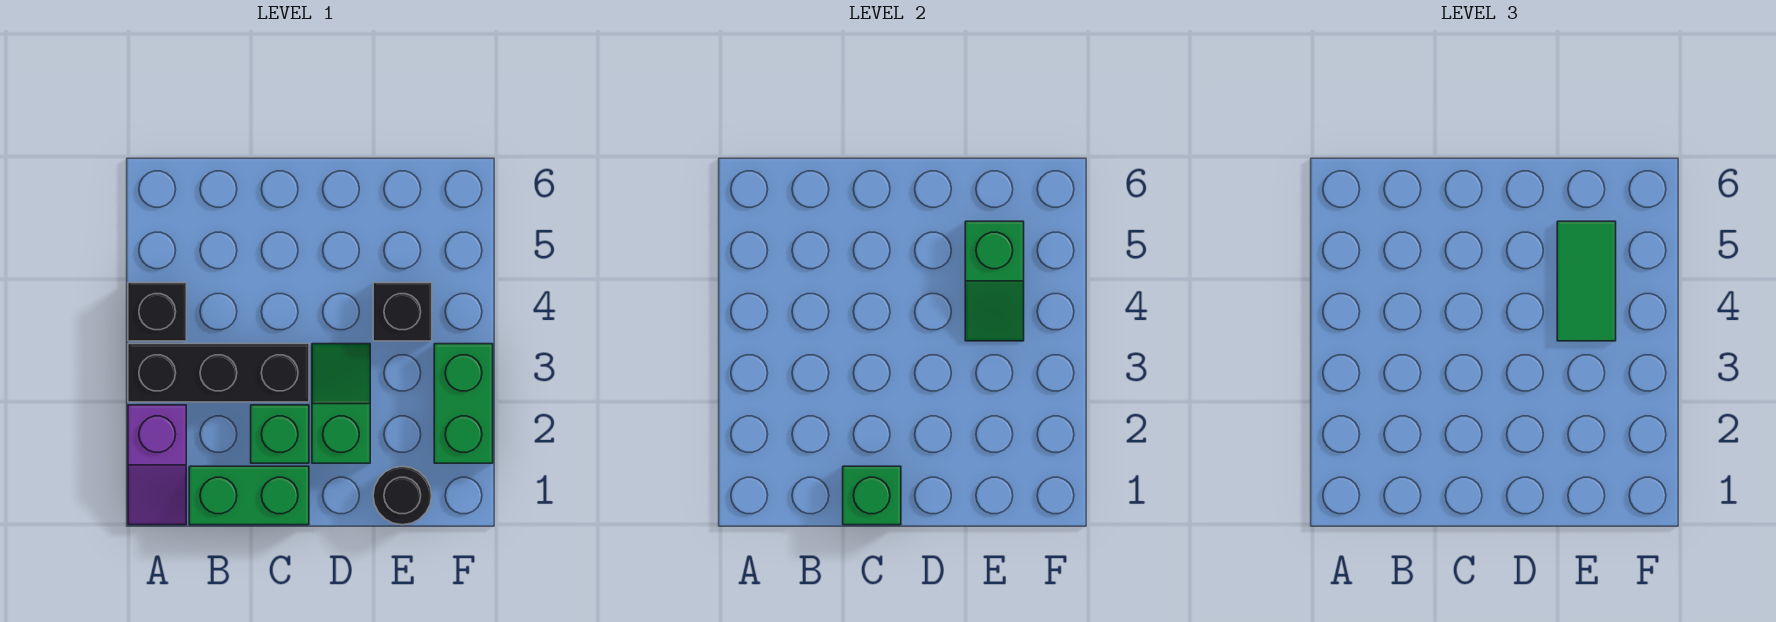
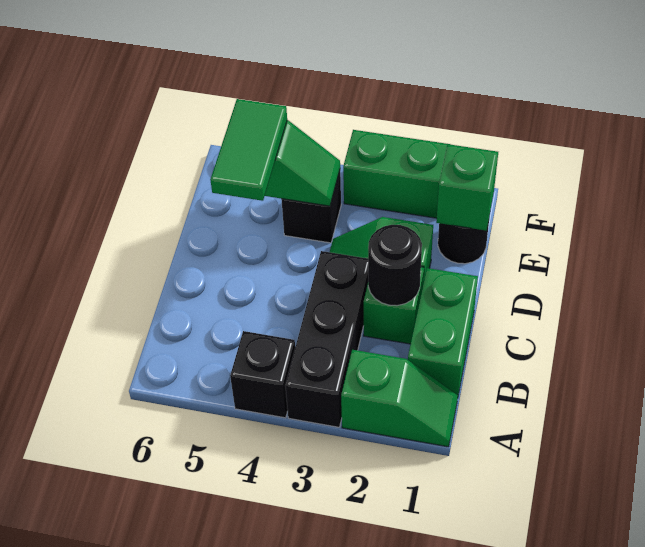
purple 1x2 slope [128,405,186,525] -> green 1x2 slope [341,350,458,447]
green 1x1 brick [843,466,901,525] -> green 1x1 brick moved to [436,144,498,231]
none -> black 1x1 round brick [368,225,422,306]
green 1x2 tile [1557,221,1616,341] -> green 1x2 tile turned to [210,99,287,201]

